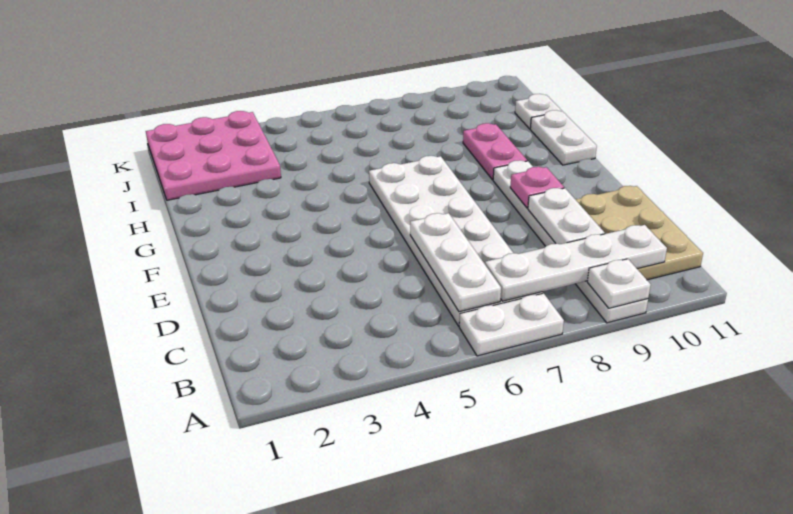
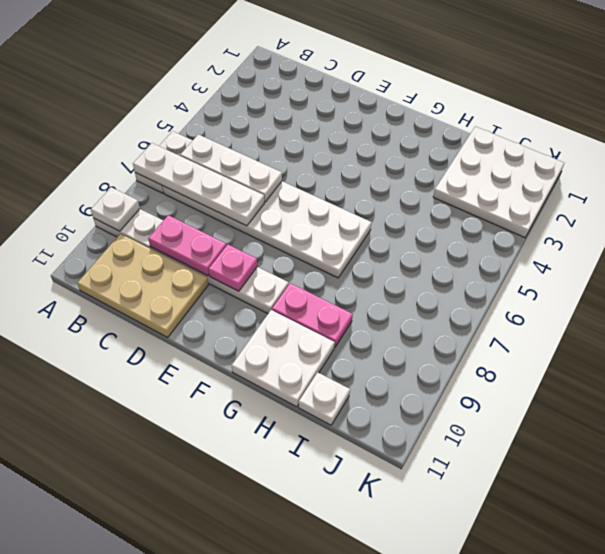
white 1x4 plate [485,225,667,301] -> white 1x4 plate turned to [133,143,264,226]
white 1x2 plate [528,188,605,244] -> pink 1x2 plate [148,215,226,276]
white 1x2 plate [530,110,597,165] -> white 2x2 plate [232,310,335,407]
pink 3x3 plate [146,111,281,200] -> white 3x3 plate [433,126,564,238]

